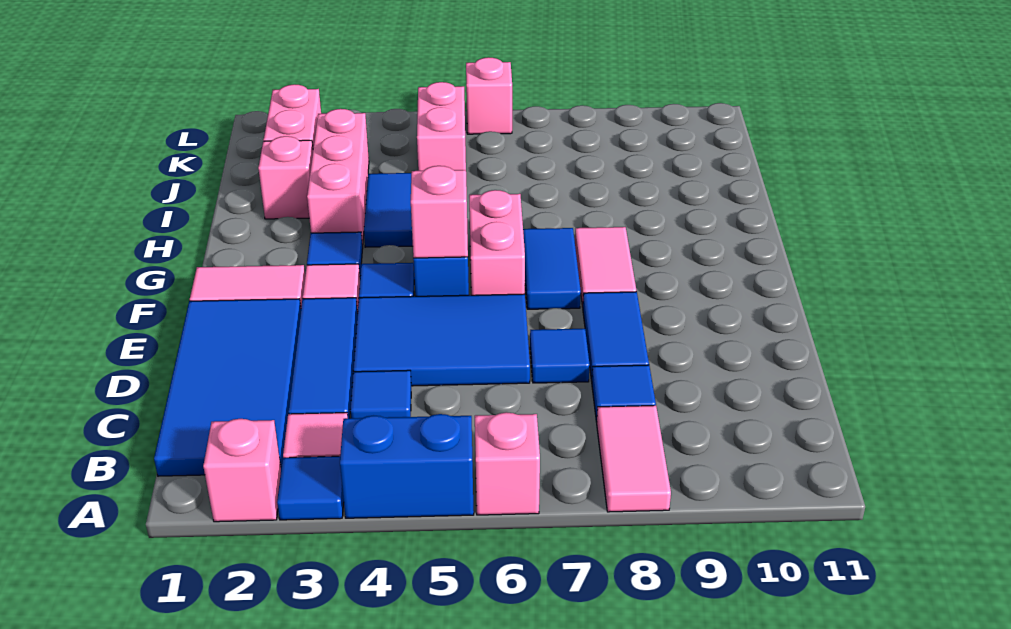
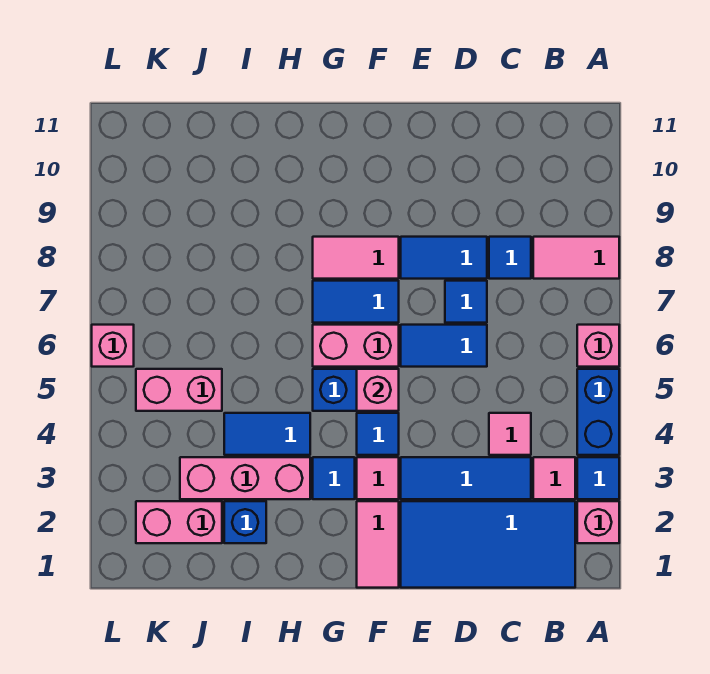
blue 1x1 tile [350,370,411,418] -> pink 1x1 tile [489,413,531,455]
blue 2x3 tile [354,294,530,386] -> blue 1x2 tile [401,325,487,367]
pink 1x1 brick [258,136,313,219] -> blue 1x1 brick [224,501,266,543]

